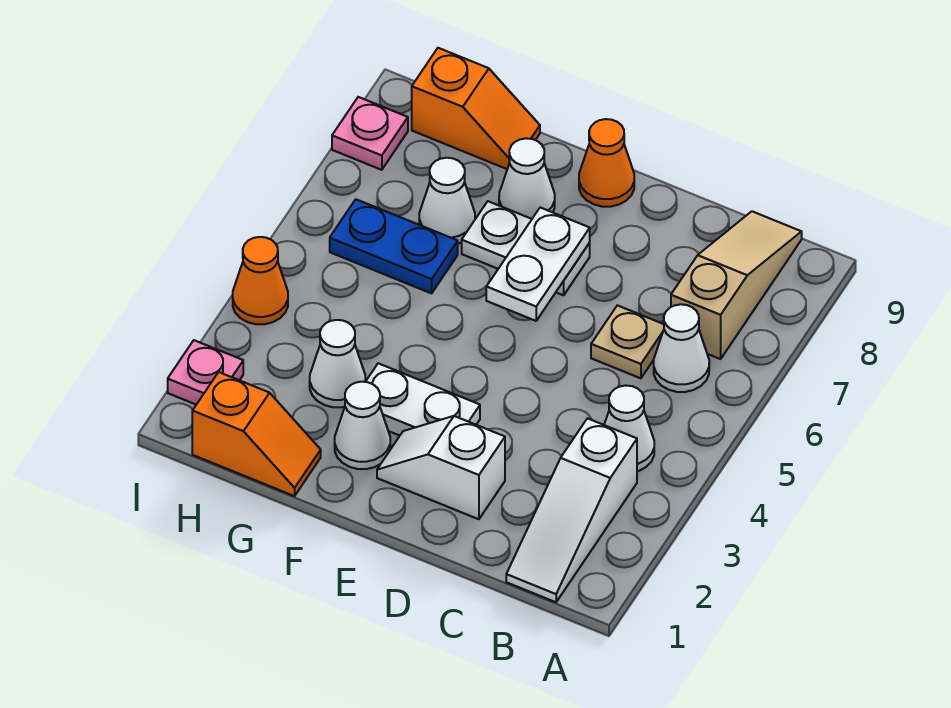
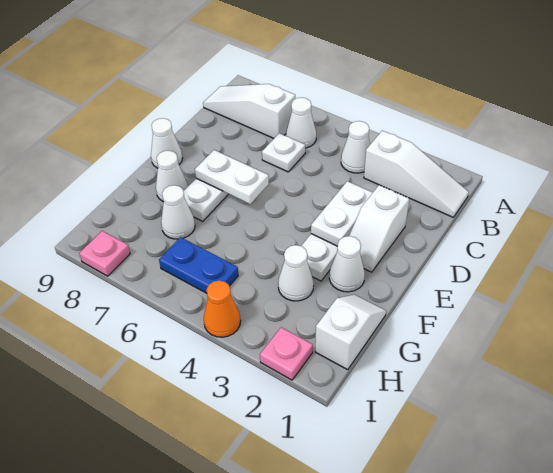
tan 1x3 slope [671,211,802,359] -> white 1x3 slope [203,84,295,138]
tan 1x1 plate [591,305,664,378] -> white 1x1 plate [262,133,305,172]
none -> white 1x2 plate [311,181,373,246]
orange 1x1 cone [579,119,634,207] -> white 1x1 cone [151,118,183,168]
orange 1x2 slope [192,372,321,496] -> white 1x2 slope [315,295,386,370]
blue 1x2 plate [330,199,458,293] -> blue 1x2 plate turned to [159,237,238,293]
orange 1x2 slope [412,48,540,169] -> none

